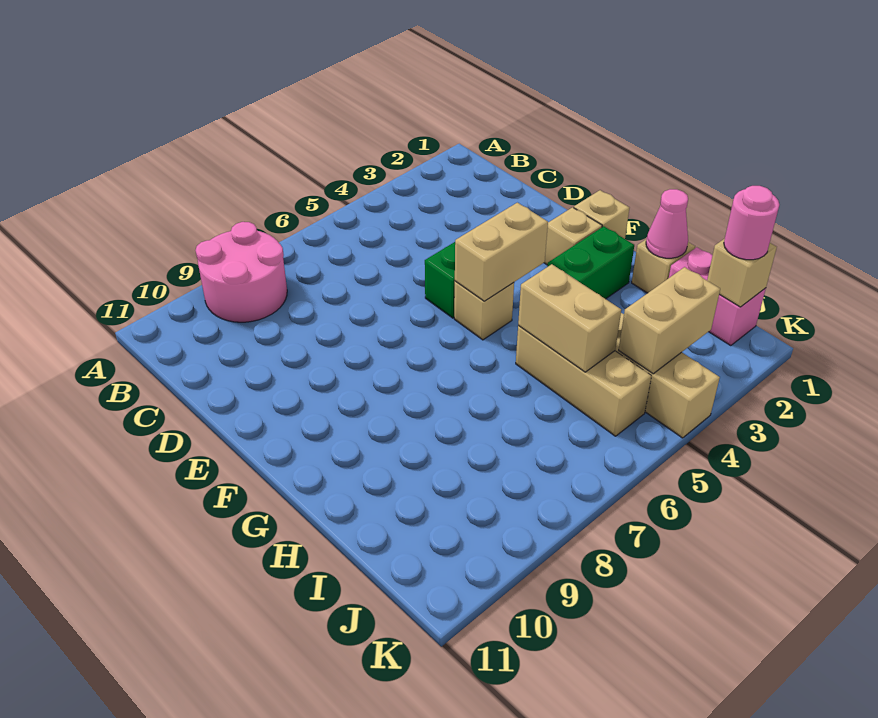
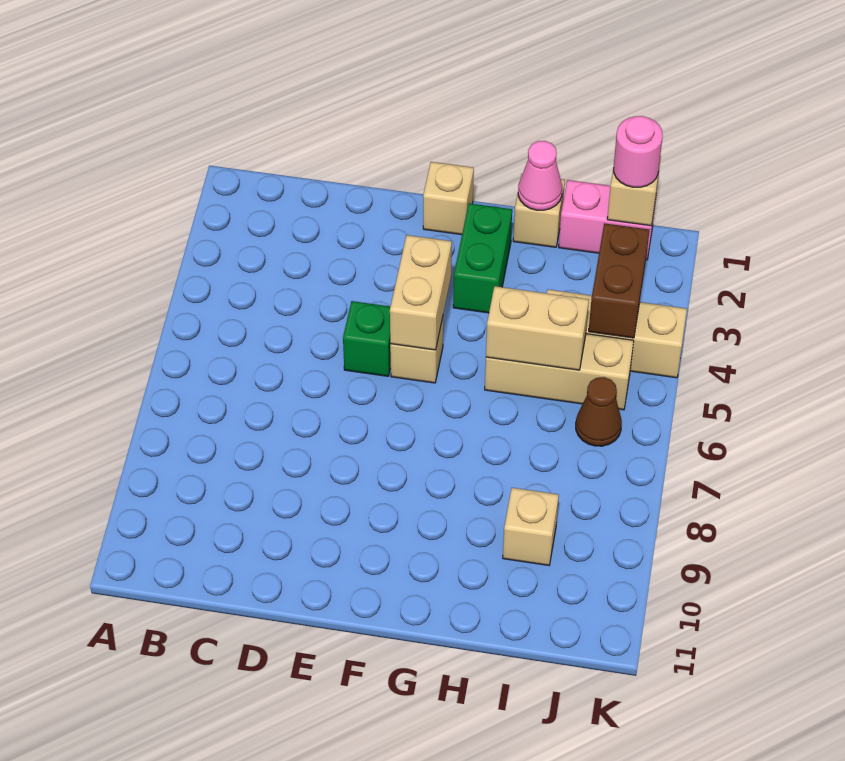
pink 2x2 round brick [195,222,287,322] -> none
tan 1x1 brick [544,207,602,265] -> tan 1x1 brick moved to [503,488,559,565]
tan 1x2 brick [619,267,720,374] -> brown 1x2 brick [589,223,649,338]
none -> brown 1x1 cone [576,377,622,446]

